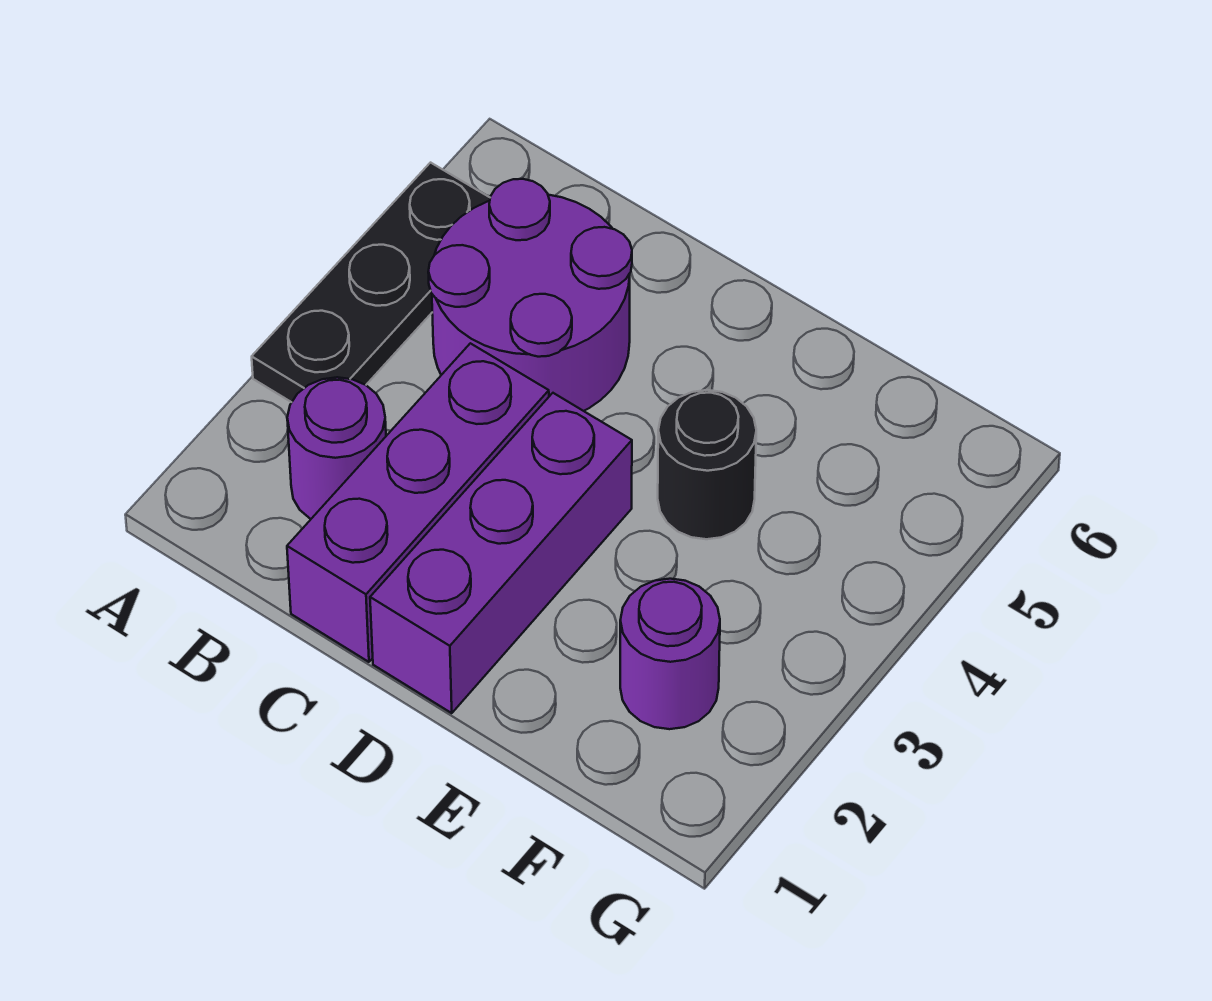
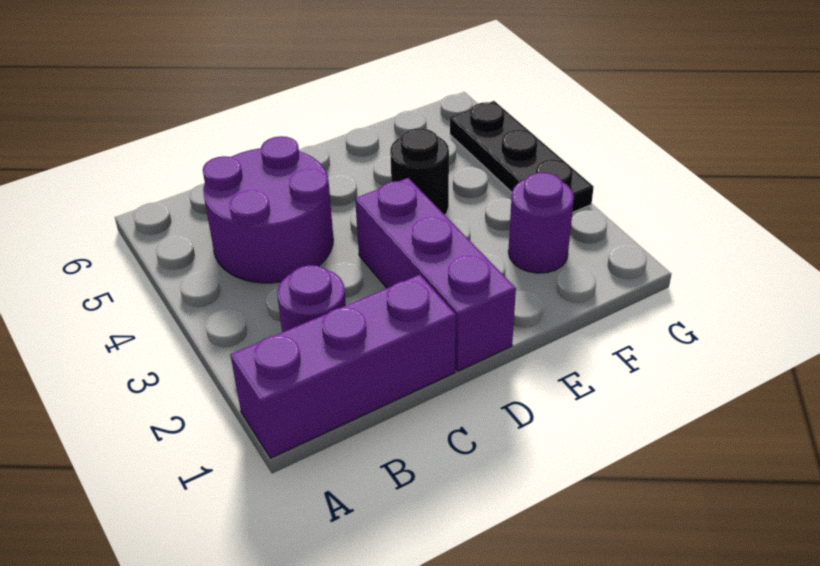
black 1x3 plate [252,163,490,402] -> black 1x3 plate moved to [450,101,594,213]
purple 1x3 brick [287,343,549,662] -> purple 1x3 brick turned to [230,275,456,458]

